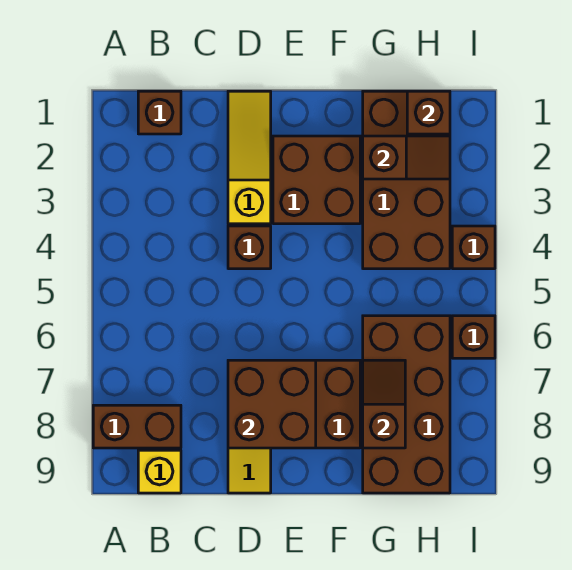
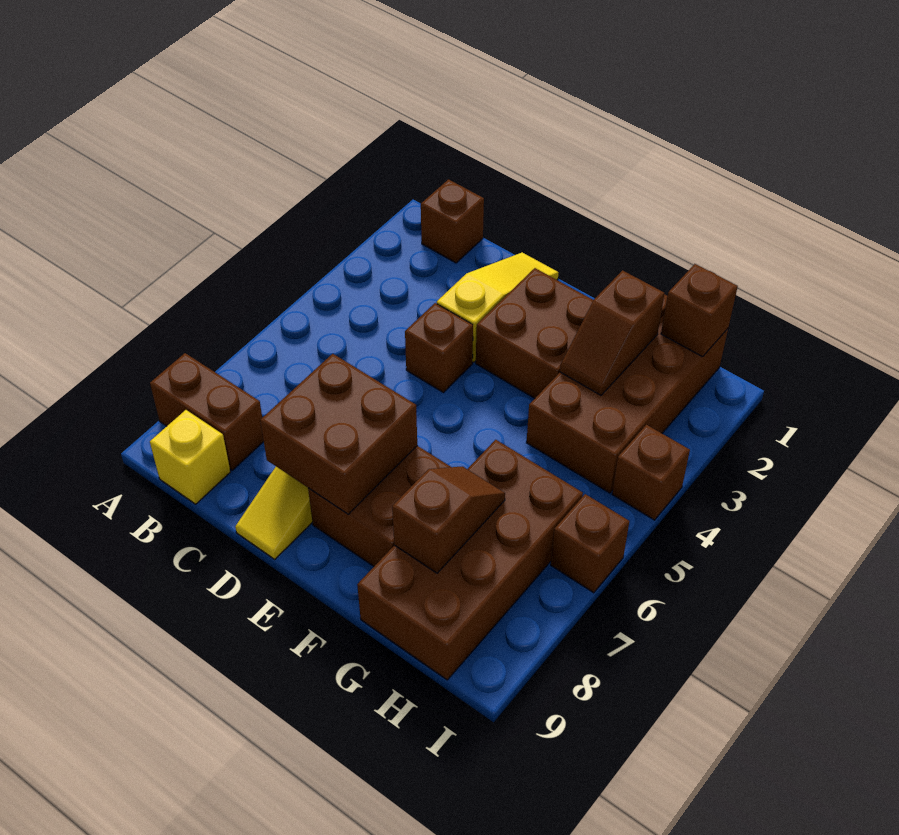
brown 1x2 slope [363,136,450,179] -> brown 1x2 slope turned to [560,270,664,395]

